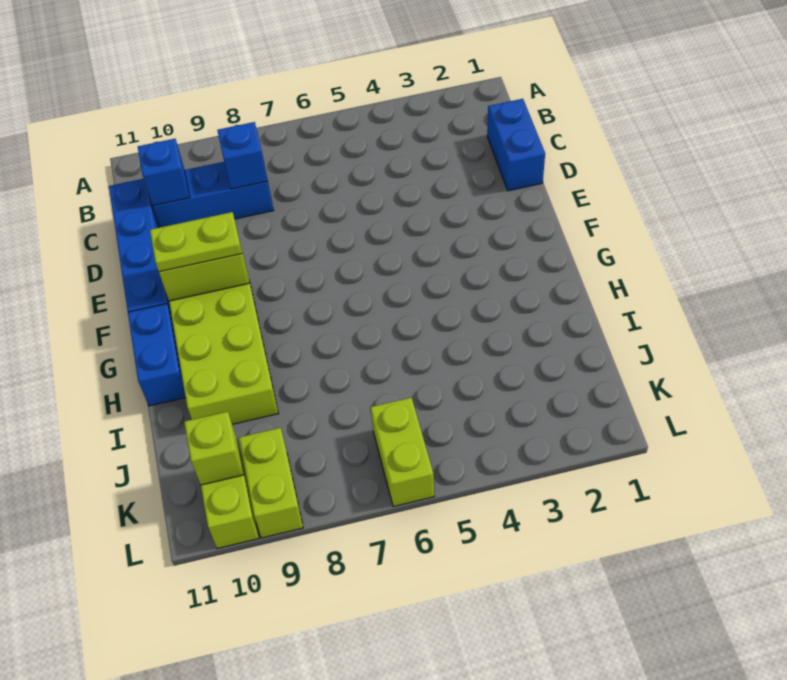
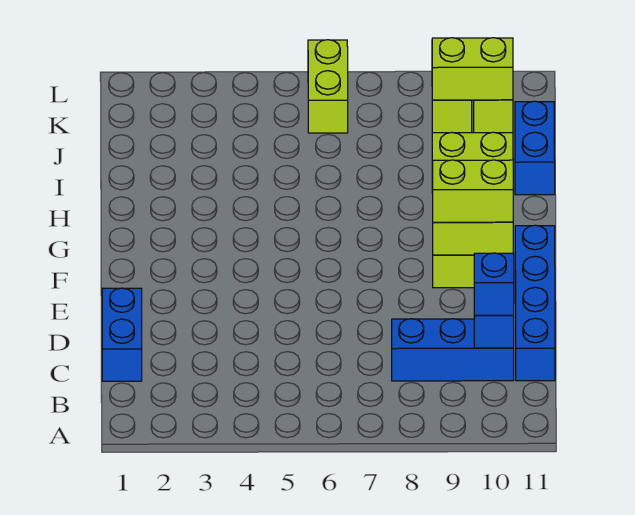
blue 1x1 brick [217,122,268,189] -> blue 1x1 brick moved to [474,253,514,315]
lime 1x2 plate [150,212,242,272] -> lime 1x2 brick [432,160,513,222]
blue 1x2 brick [128,304,186,406] -> blue 1x2 brick moved to [515,101,555,195]
lime 1x1 brick [184,412,244,485] -> lime 1x2 brick [432,38,513,100]

